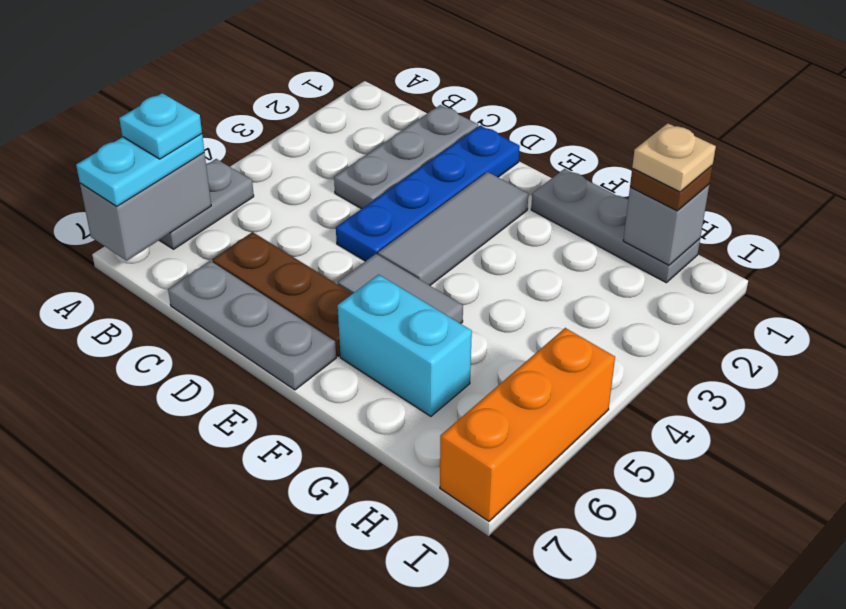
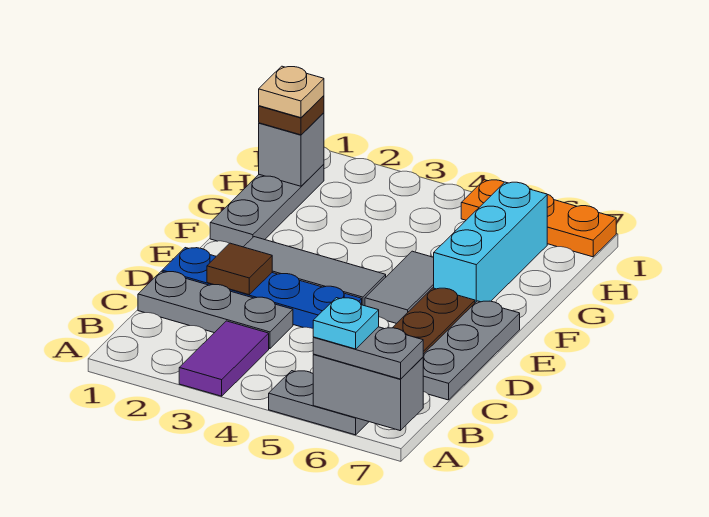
none -> purple 1x2 tile [179,321,269,396]
cyan 1x2 plate [76,134,204,206] -> grey 1x2 plate [313,327,423,379]
none -> brown 1x1 tile [207,243,272,295]
cyan 1x2 brick [338,275,472,416] -> cyan 1x3 brick [434,182,547,303]
orange 1x3 brick [440,328,615,521] -> orange 1x3 plate [461,180,616,257]

